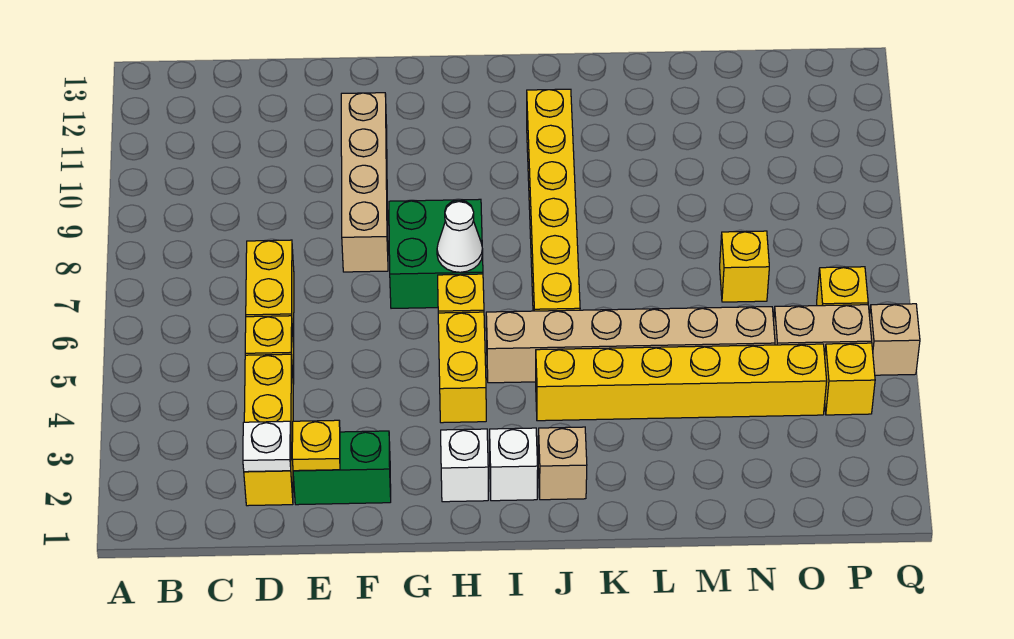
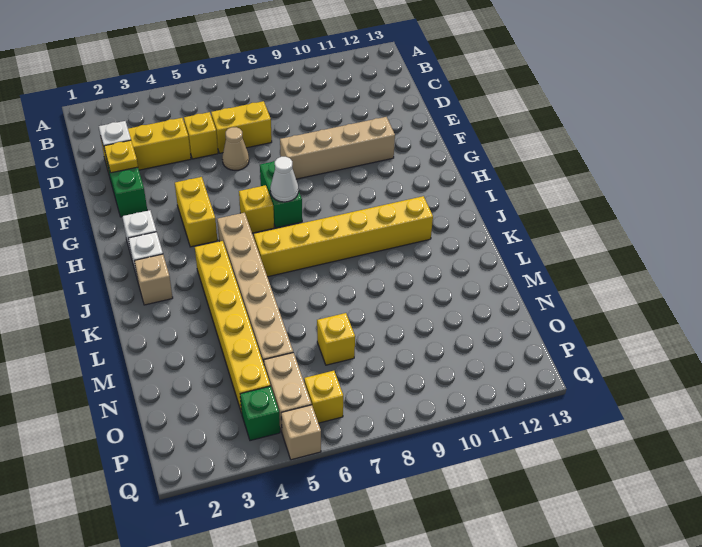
none -> tan 1x1 cone [222,127,249,170]
green 2x2 brick [389,199,483,308] -> green 1x2 brick [260,161,302,228]
yellow 1x2 brick [438,312,486,423] -> yellow 1x2 brick turned to [175,177,218,247]
yellow 1x1 brick [825,343,875,415] -> green 1x1 brick [240,386,280,441]

